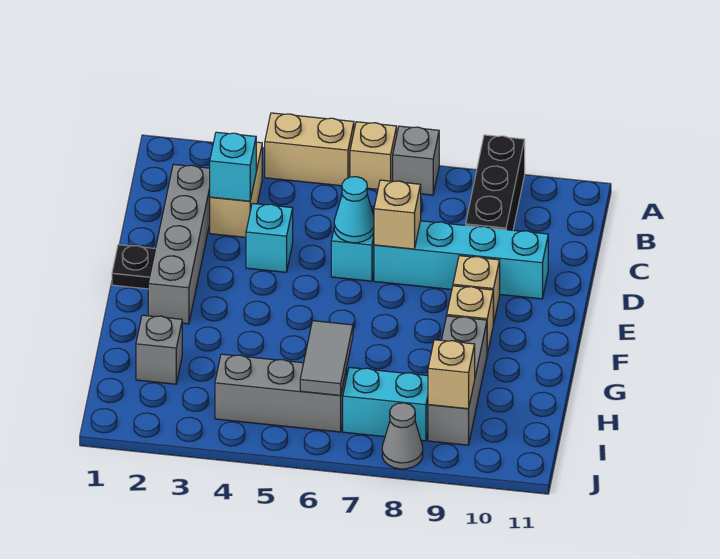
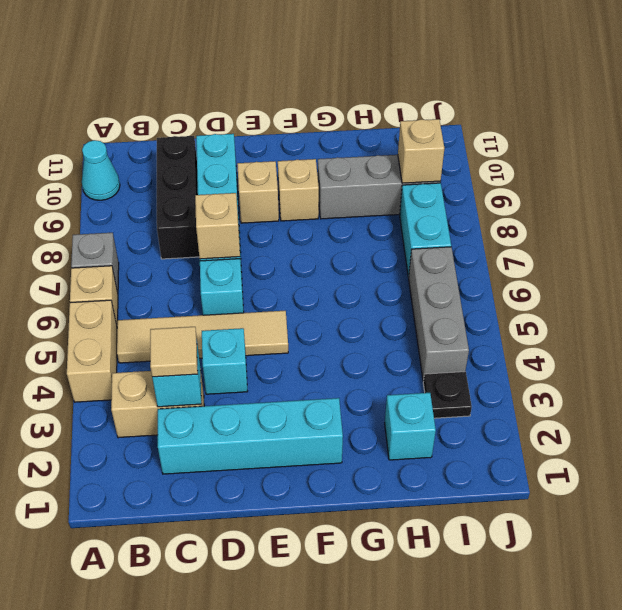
black 1x3 brick [466,135,525,230] -> black 1x3 brick turned to [157,136,199,259]
none -> tan 1x4 tile [117,311,288,363]
grey 1x4 brick [148,164,210,324] -> cyan 1x4 brick [158,398,343,474]
none -> tan 1x1 tile [150,327,198,377]
cyan 1x1 cone [334,177,374,243] -> cyan 1x1 cone moved to [82,140,120,200]
black 1x1 plate [112,245,155,289] -> black 1x1 plate moved to [423,372,472,418]
grey 1x1 brick [136,315,182,384] -> cyan 1x1 brick [385,393,436,460]
grey 1x2 tile [300,321,353,395] -> none
grey 1x1 cone [382,403,423,469] -> none

